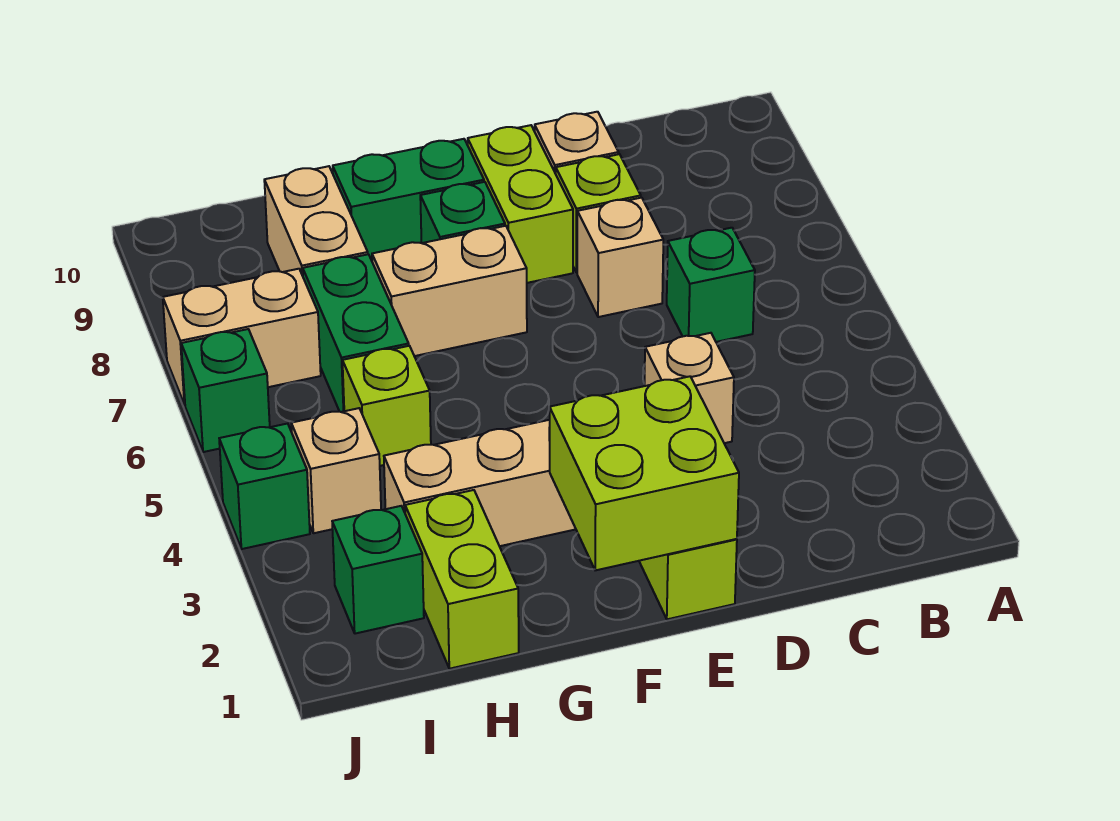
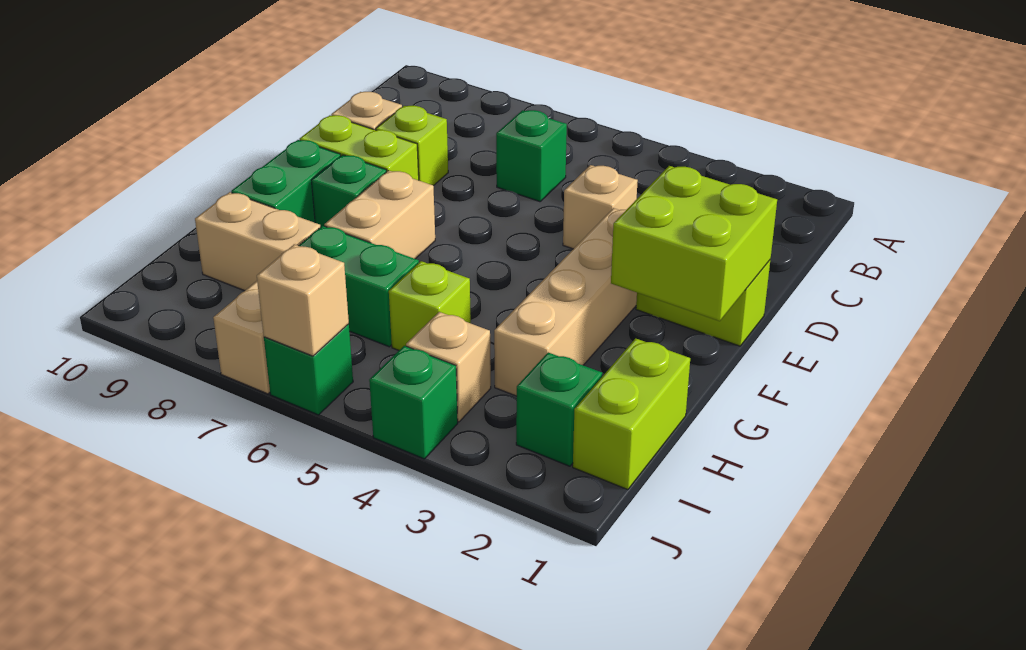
tan 1x1 brick [577,198,663,317] -> tan 1x1 brick moved to [257,244,349,356]
lime 1x2 brick [405,490,519,669] -> lime 1x2 brick turned to [573,338,690,490]

